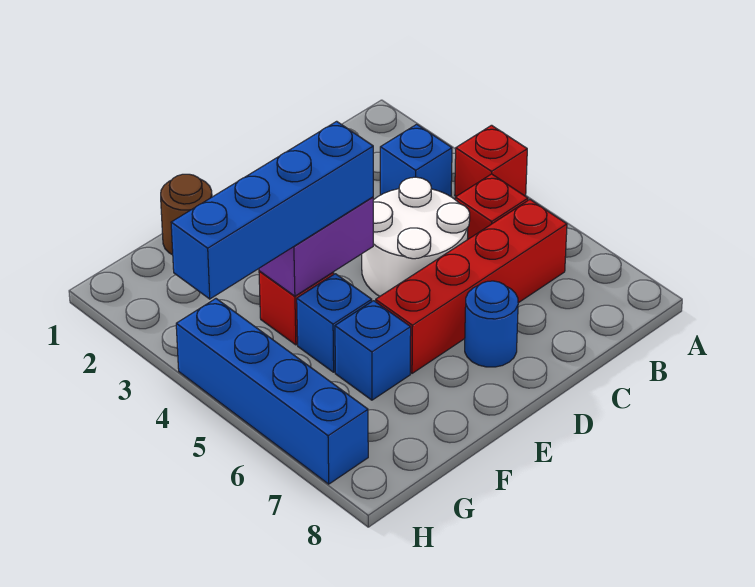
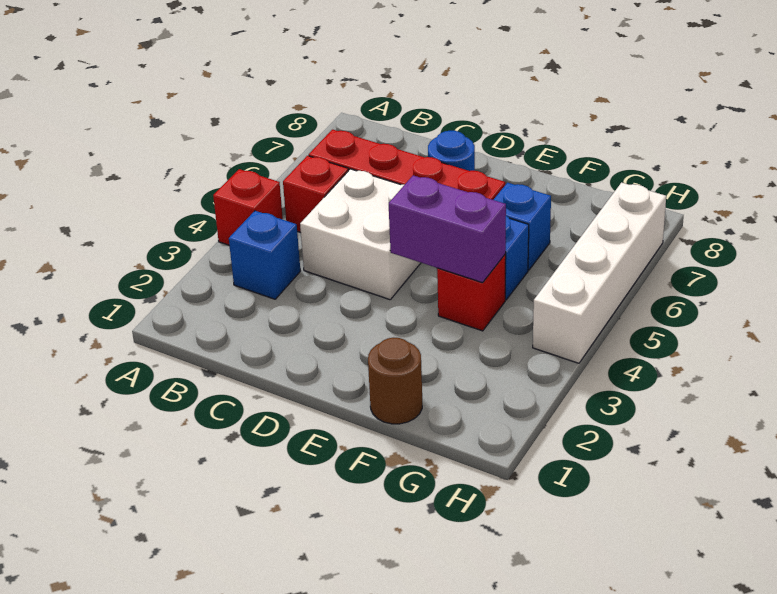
white 2x2 round brick [362,177,470,296] -> white 2x2 brick [300,169,421,300]
blue 1x4 brick [171,121,373,299] -> none
blue 1x4 brick [176,299,368,484] -> white 1x4 brick [533,183,666,363]

